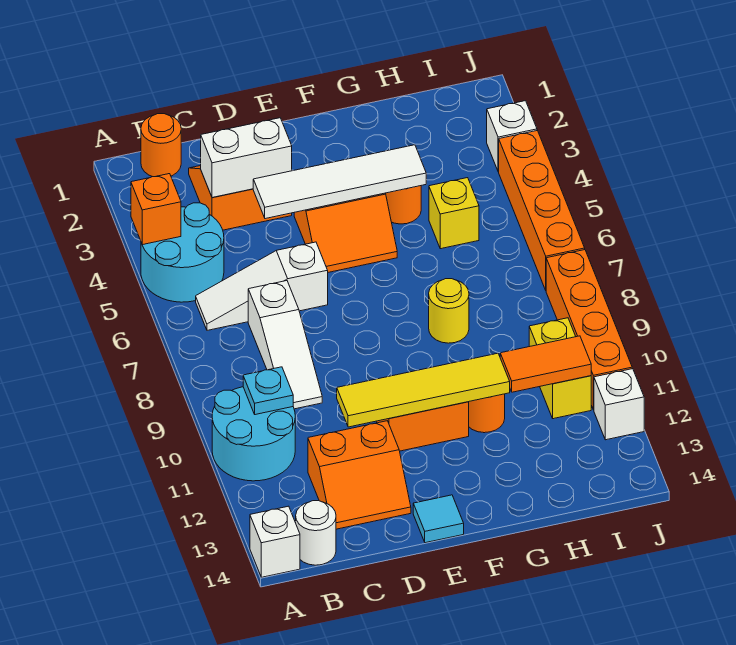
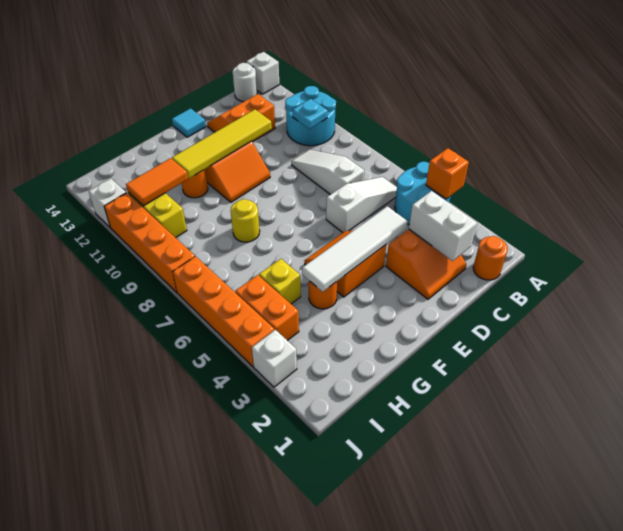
white 1x2 brick [201,118,292,198] -> white 1x2 brick turned to [409,191,477,261]
none -> orange 1x2 brick [235,275,299,341]

